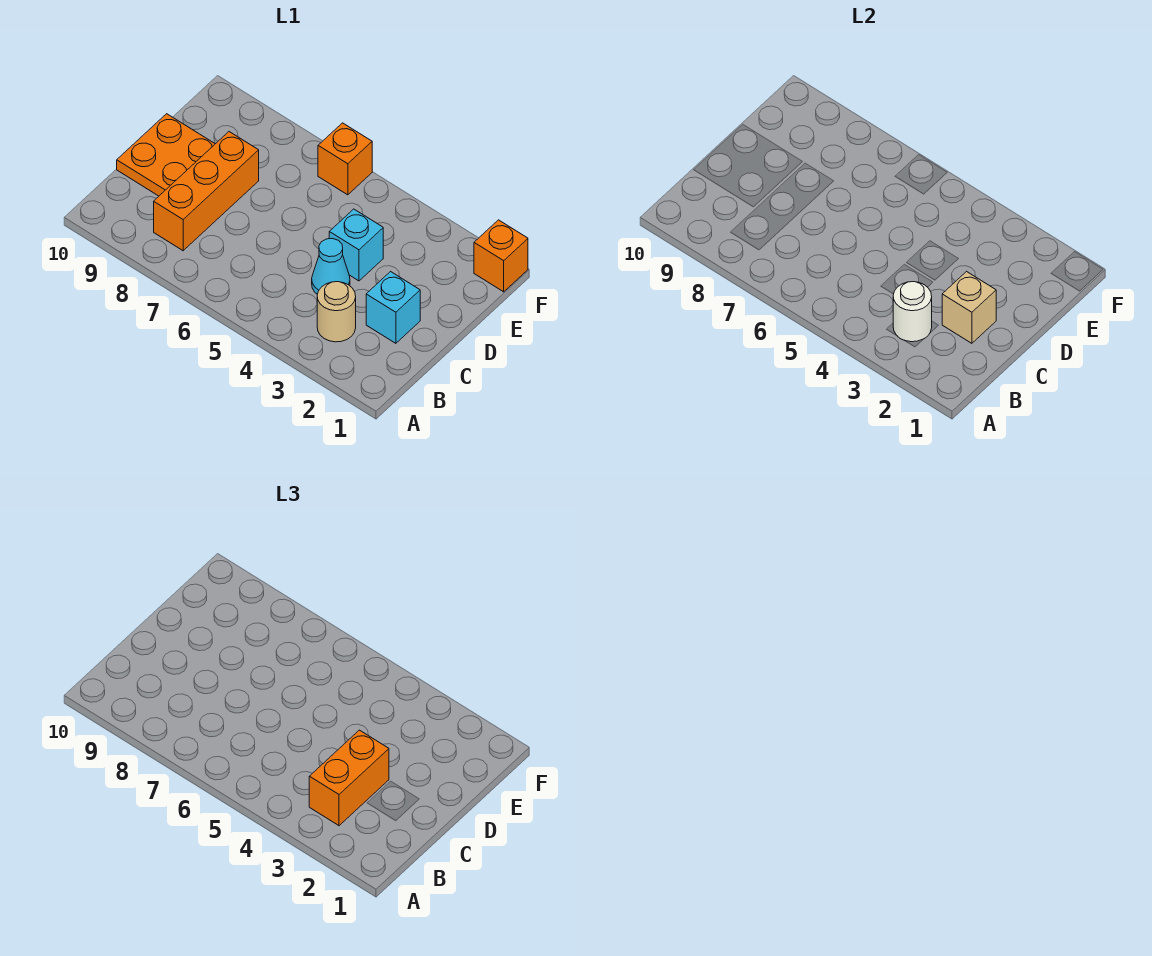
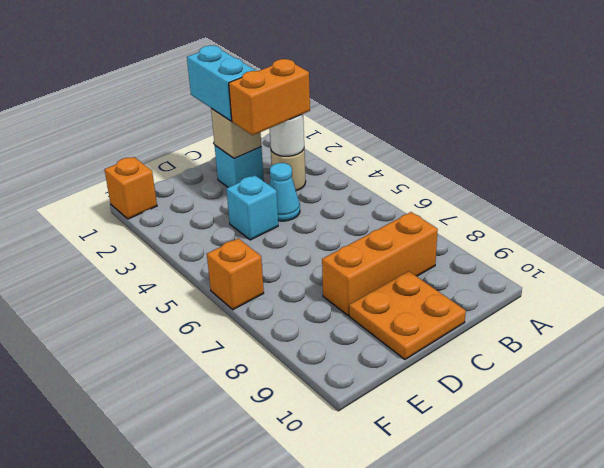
none -> cyan 1x2 brick [187,45,256,121]

